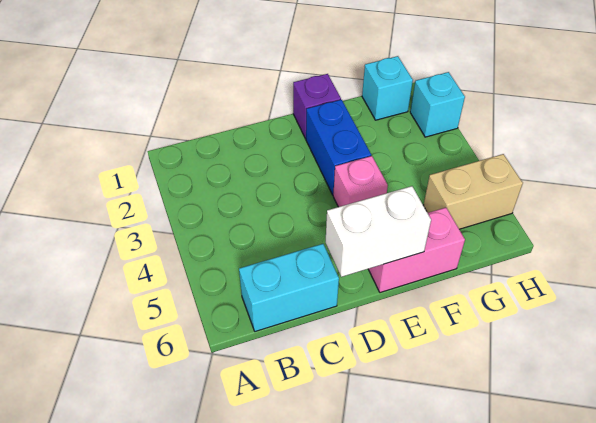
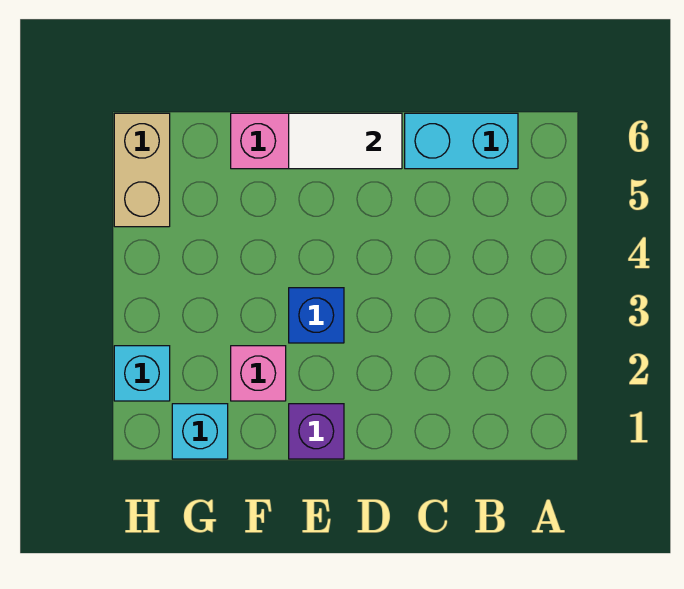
white 1x2 brick [325,186,431,277] -> white 1x2 tile [289,113,402,169]
blue 1x2 brick [306,100,371,195] -> blue 1x1 brick [289,288,344,343]
pink 1x1 brick [333,156,388,207] -> pink 1x1 brick moved to [231,346,286,401]
tan 1x2 brick [423,154,523,229] -> tan 1x2 brick turned to [114,113,170,227]

